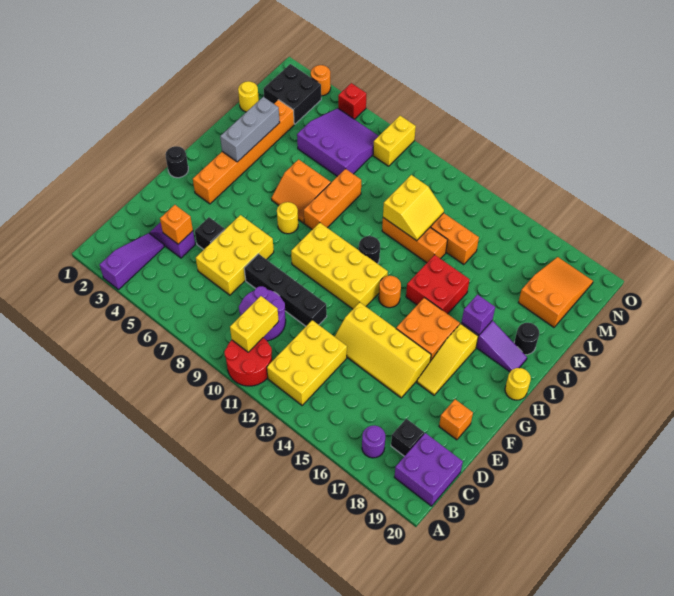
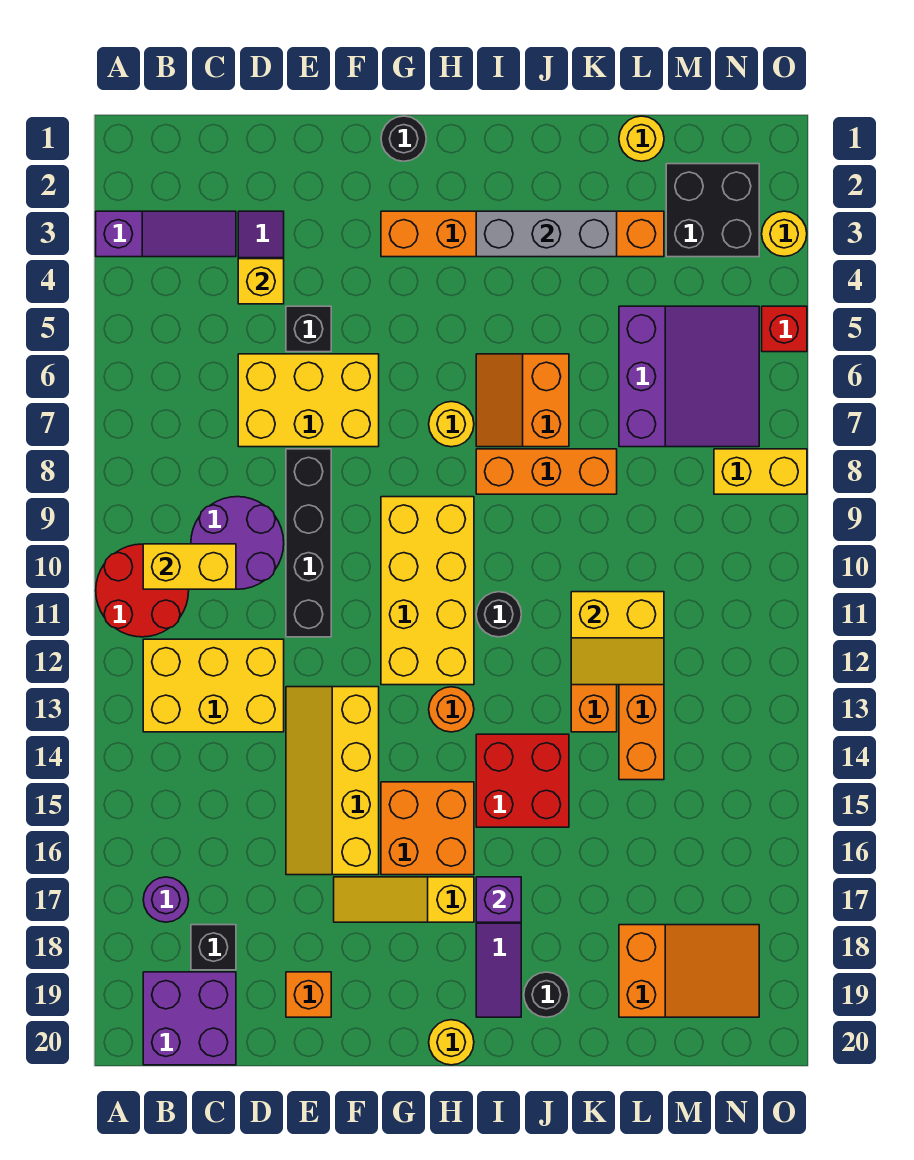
orange 1x1 brick [160,205,193,244] -> yellow 1x1 brick [238,259,284,304]
orange 1x1 round brick [311,65,331,96] -> yellow 1x1 round brick [762,211,807,256]

